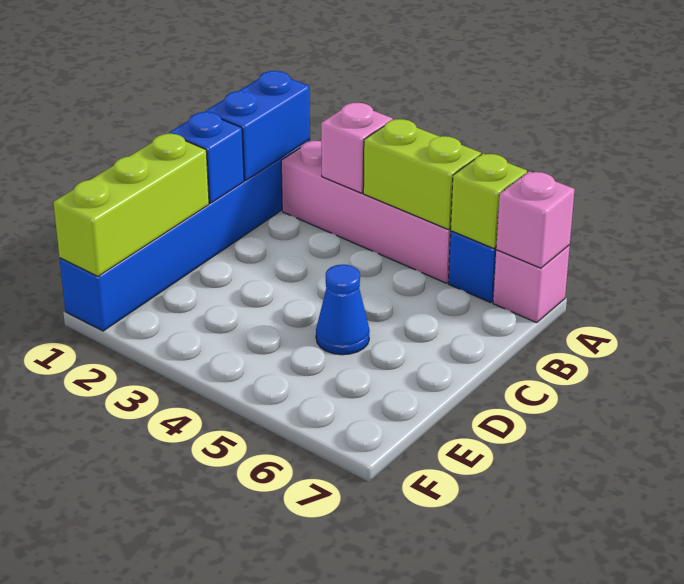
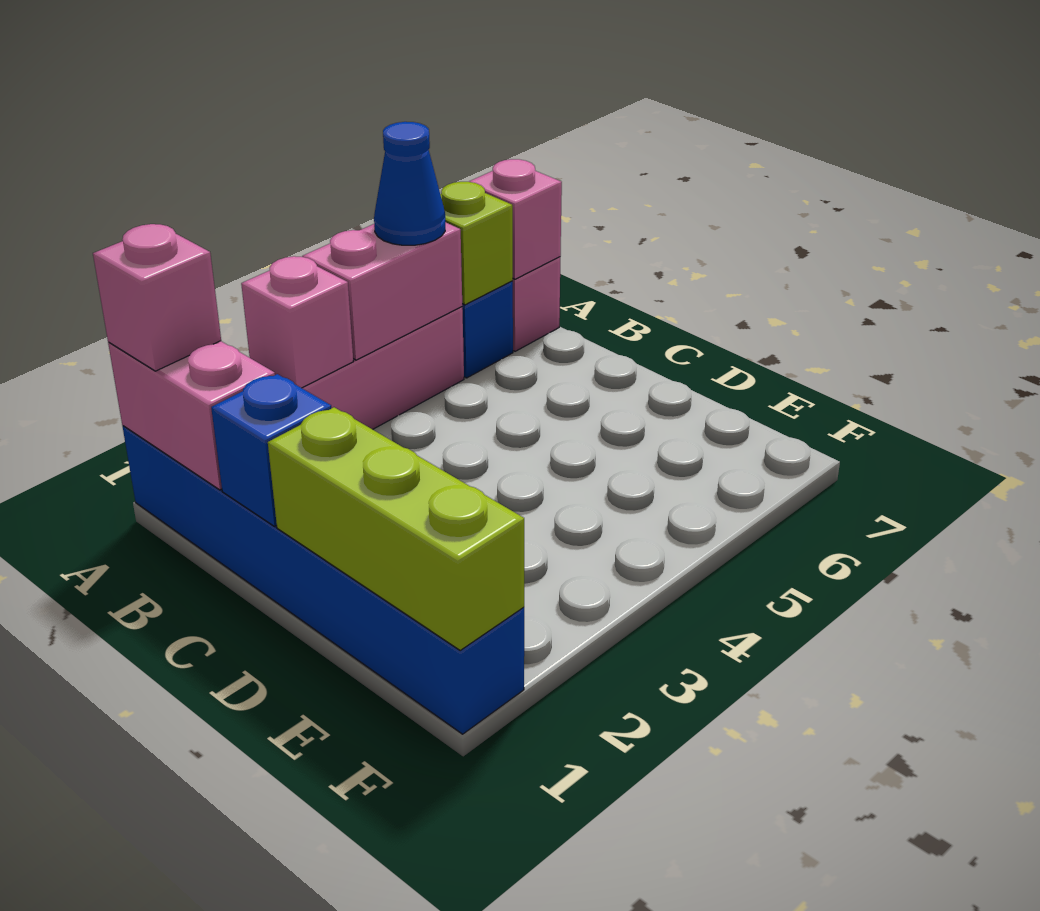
blue 1x2 brick [205,71,310,181] -> pink 1x2 brick [108,341,275,490]
none -> pink 1x1 brick [93,224,221,371]
lime 1x2 brick [363,119,481,230] -> pink 1x2 brick [302,222,462,360]
blue 1x1 cone [316,265,370,355] -> blue 1x1 cone moved to [374,122,445,245]

